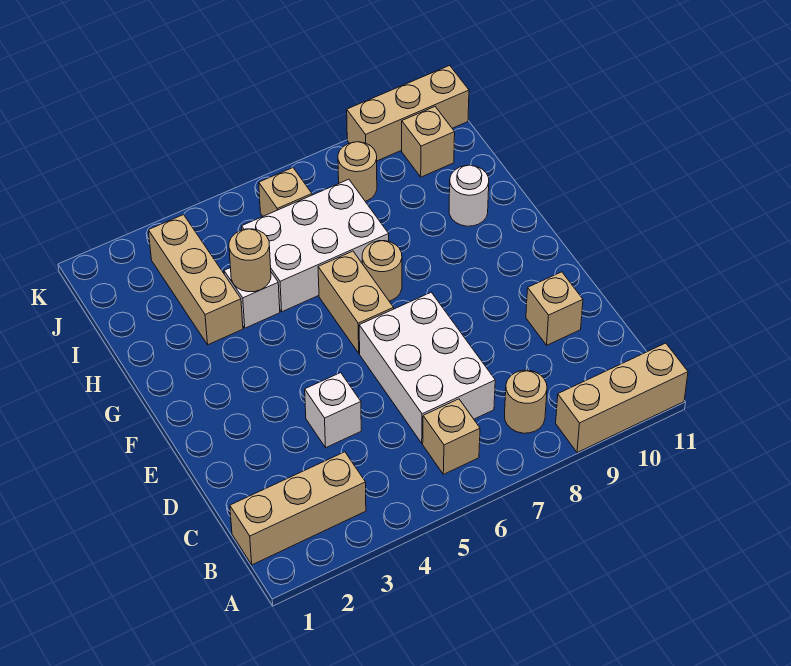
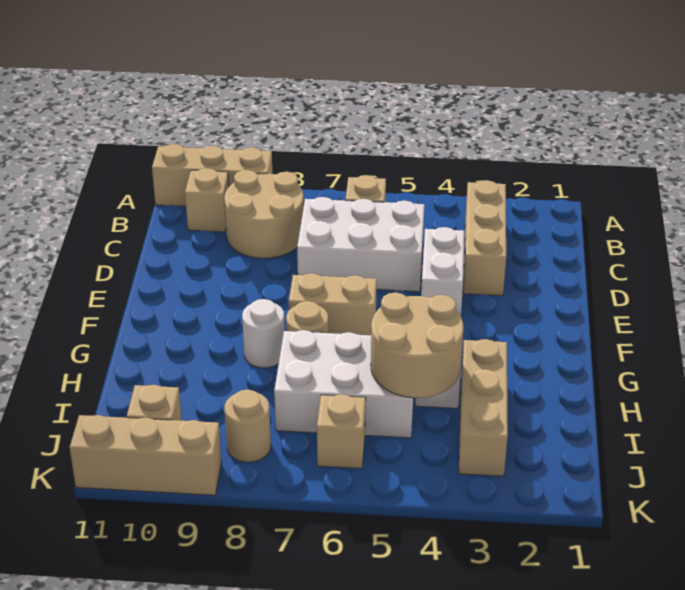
tan 1x3 brick [230,452,366,565] -> tan 1x3 brick turned to [463,180,506,296]
tan 1x1 round brick [505,370,547,433] -> tan 2x2 round brick [224,170,303,258]
white 2x3 brick [359,292,495,443] -> white 2x3 brick turned to [297,197,424,292]
white 1x1 brick [305,373,361,448] -> white 1x2 brick [421,227,464,317]
tan 1x1 brick [526,272,583,345] -> tan 1x1 brick moved to [185,168,229,232]
tan 1x2 brick [318,251,394,353] -> tan 1x2 brick turned to [289,273,377,335]
tan 1x1 round brick [229,229,271,292] -> tan 2x2 round brick [371,293,464,398]
white 1x1 round brick [449,165,489,226] -> white 1x1 round brick moved to [242,299,285,368]

